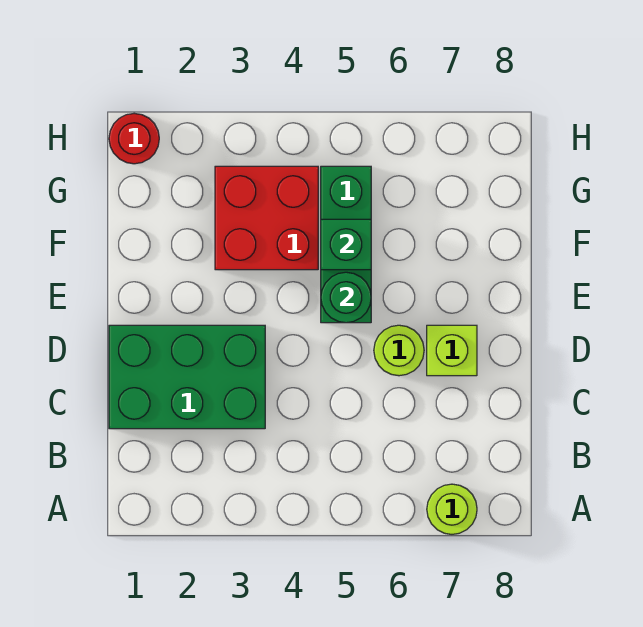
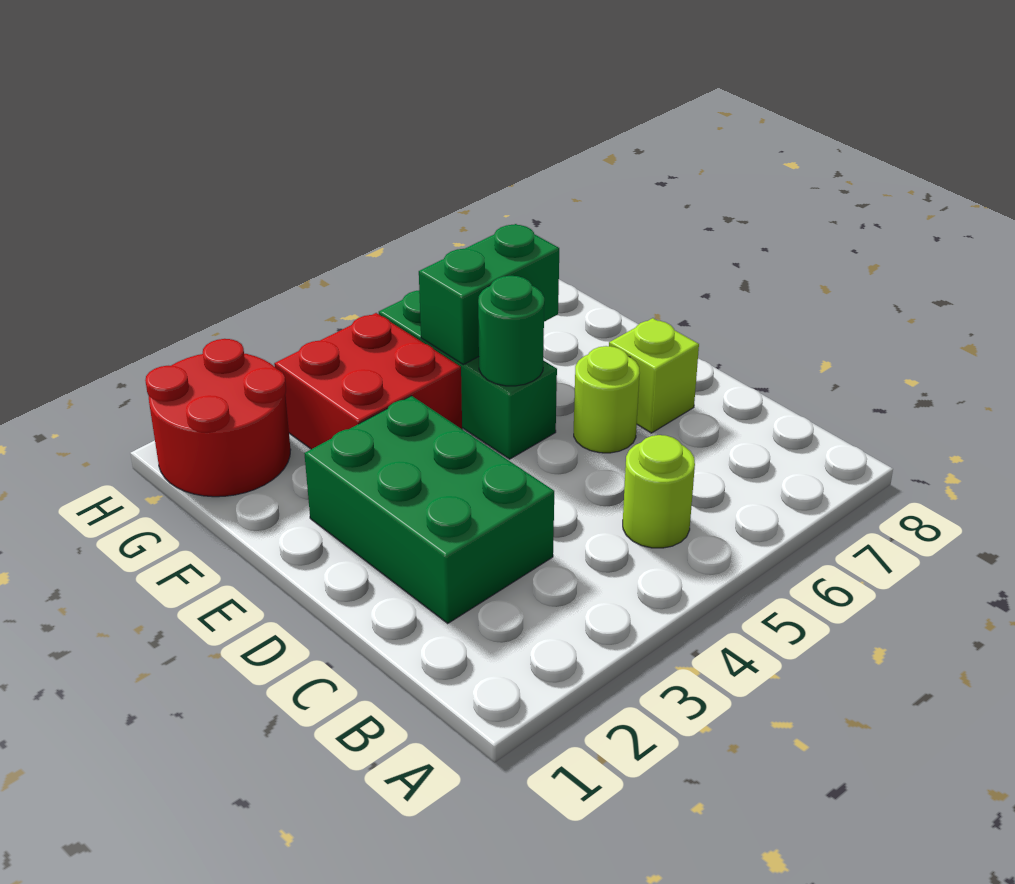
lime 1x1 round brick [427,484,477,534] -> lime 1x1 round brick moved to [623,435,695,548]
green 2x3 brick [109,325,265,429] -> green 2x3 brick turned to [304,396,554,623]
green 1x1 brick [321,219,371,270] -> green 1x2 brick [419,224,559,365]
red 1x1 round brick [109,113,159,164] -> red 2x2 round brick [145,339,291,497]

